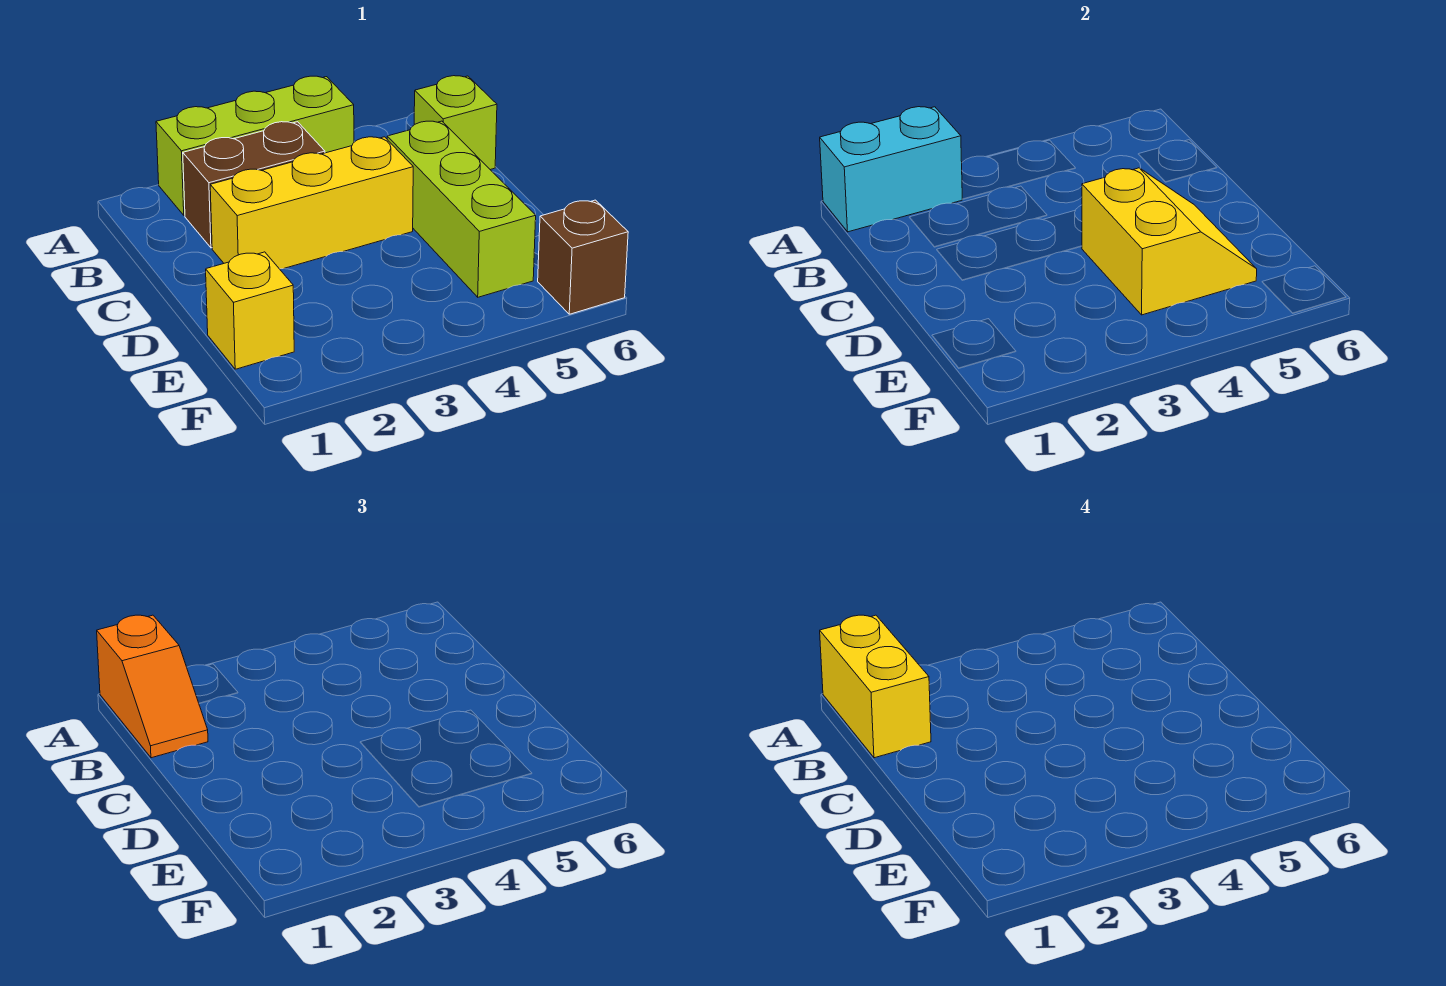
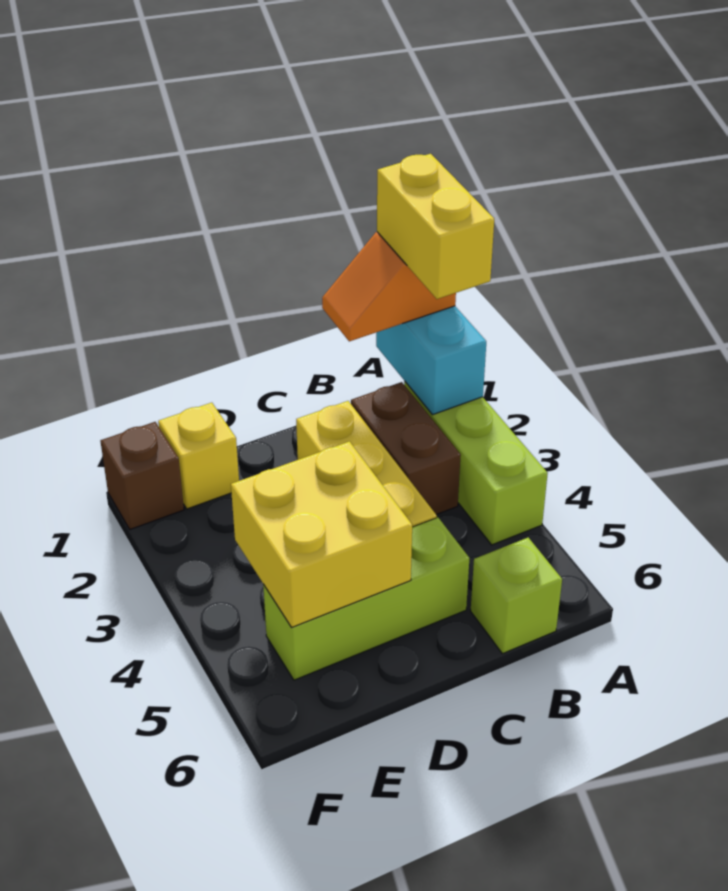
yellow 1x2 brick [820,615,931,758] -> yellow 1x2 brick turned to [377,154,494,299]
yellow 2x2 slope [1082,168,1257,315] -> yellow 2x2 brick [231,441,412,627]
brown 1x1 brick [538,200,628,314] -> brown 1x1 brick moved to [100,422,184,529]

